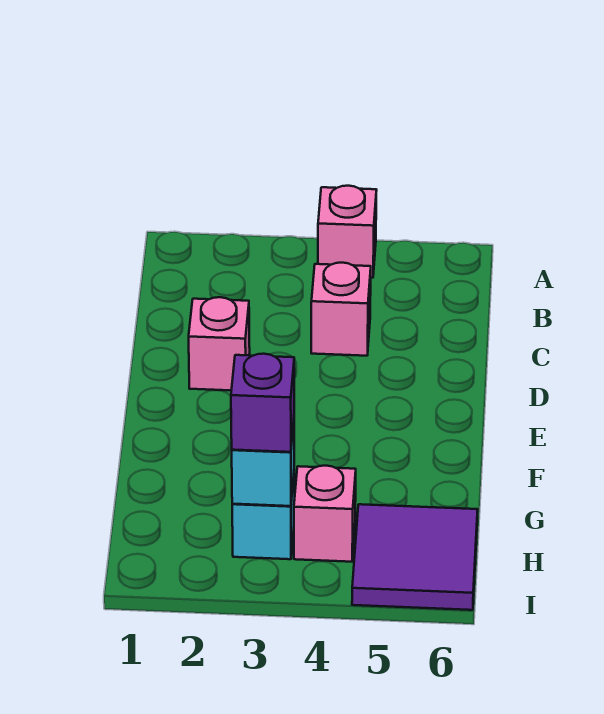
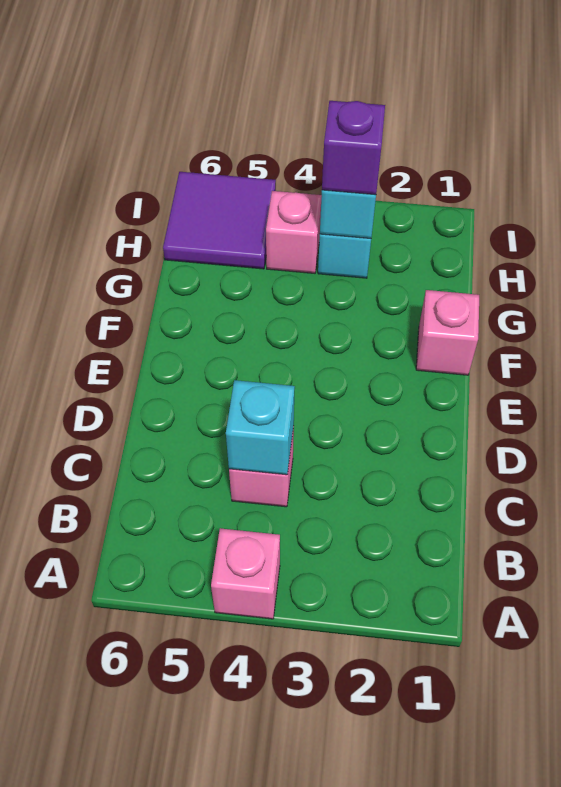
none -> cyan 1x1 brick [226,380,295,475]
pink 1x1 brick [189,297,250,390] -> pink 1x1 brick moved to [416,290,479,375]

